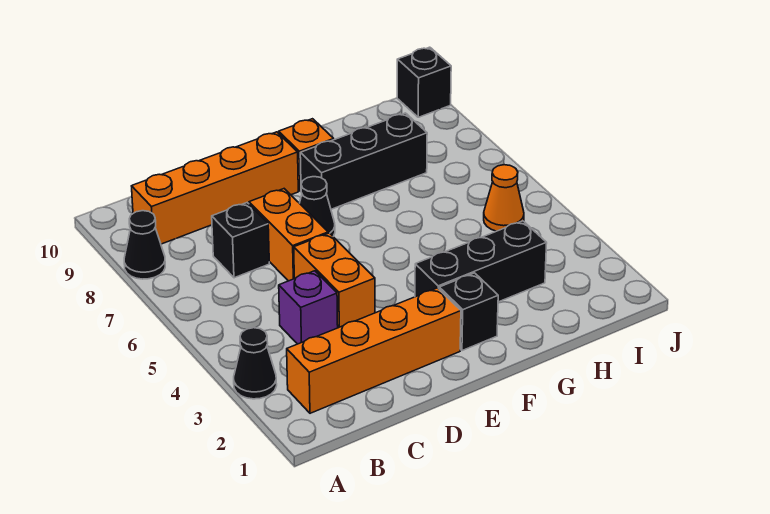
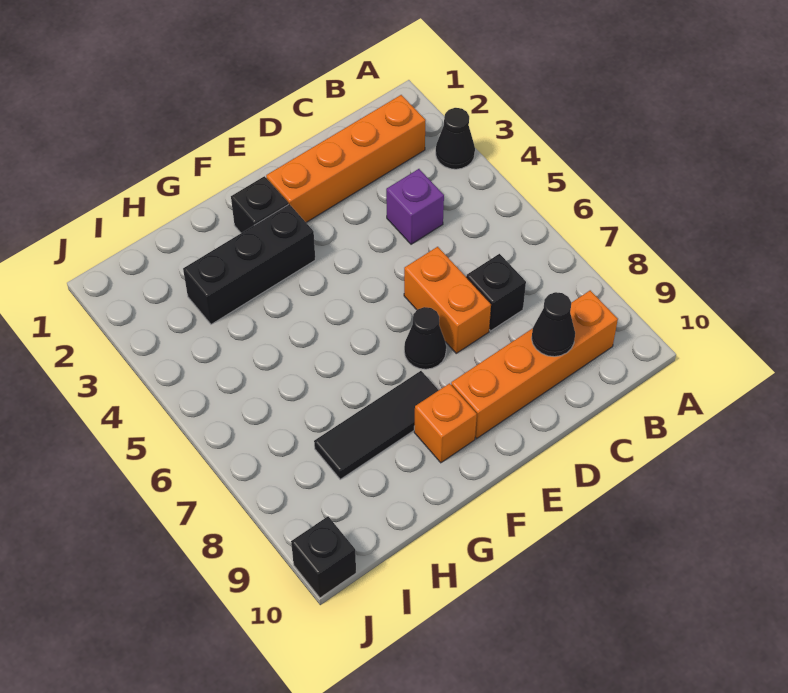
black 1x1 cone [124,211,165,279] -> black 1x1 cone moved to [532,292,575,357]
orange 1x2 brick [294,233,375,328] -> none
black 1x3 brick [300,113,427,209] -> black 1x3 tile [314,371,439,479]
orange 1x1 cone [484,165,524,231] -> none

